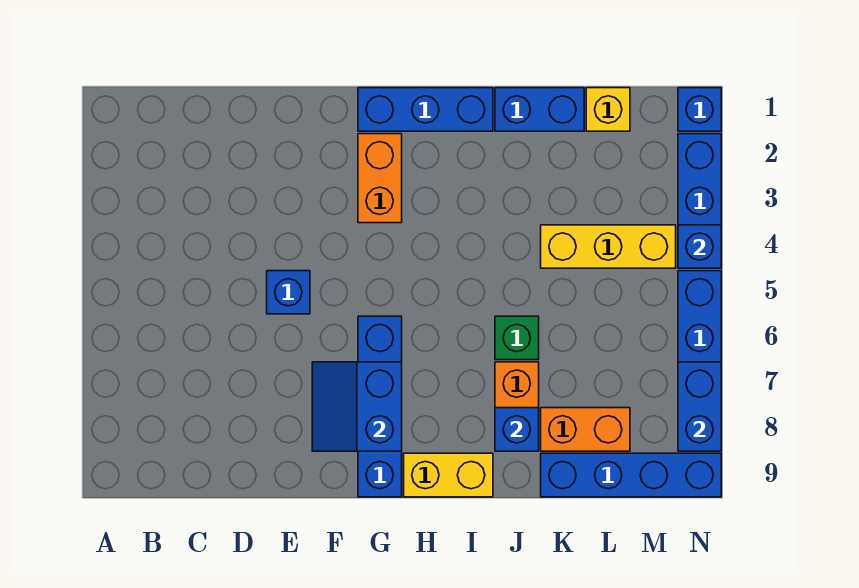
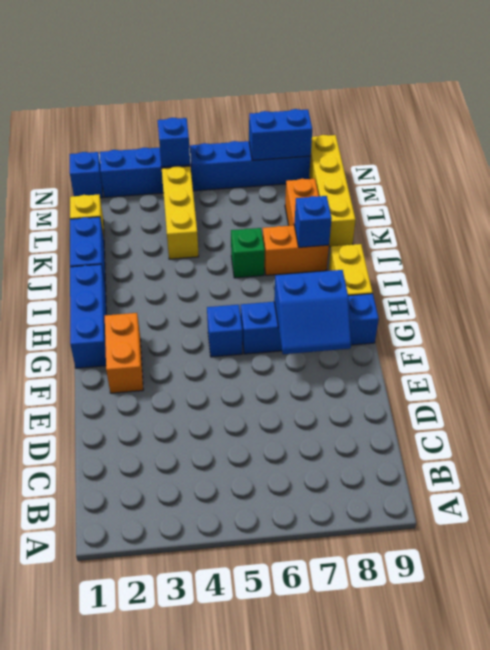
blue 1x1 brick [267,271,310,314] -> blue 1x1 brick moved to [207,305,242,357]
orange 1x2 brick [358,134,402,223] -> orange 1x2 brick turned to [105,313,143,393]
blue 1x4 brick [541,453,721,497] -> yellow 1x4 brick [309,135,356,247]

